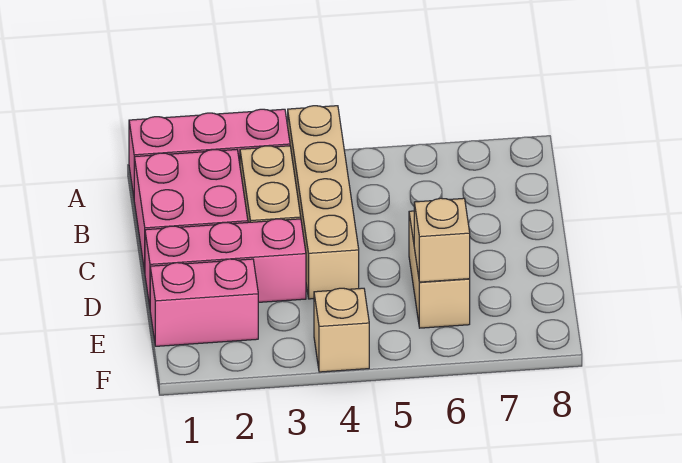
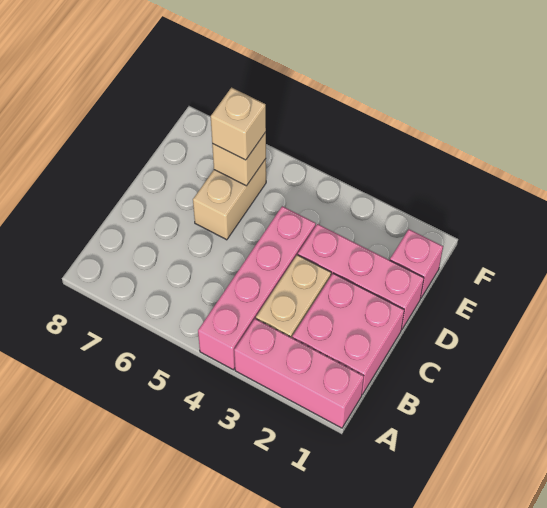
tan 1x4 brick [288,106,359,299] -> pink 1x4 brick [198,206,316,370]
pink 1x2 brick [150,259,258,346] -> pink 1x1 brick [390,229,443,298]
tan 1x1 brick [314,288,369,372] -> tan 1x1 brick moved to [211,88,266,160]

